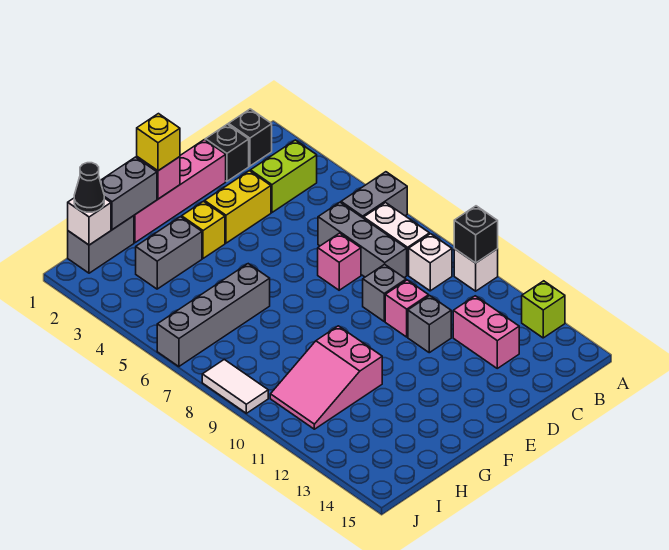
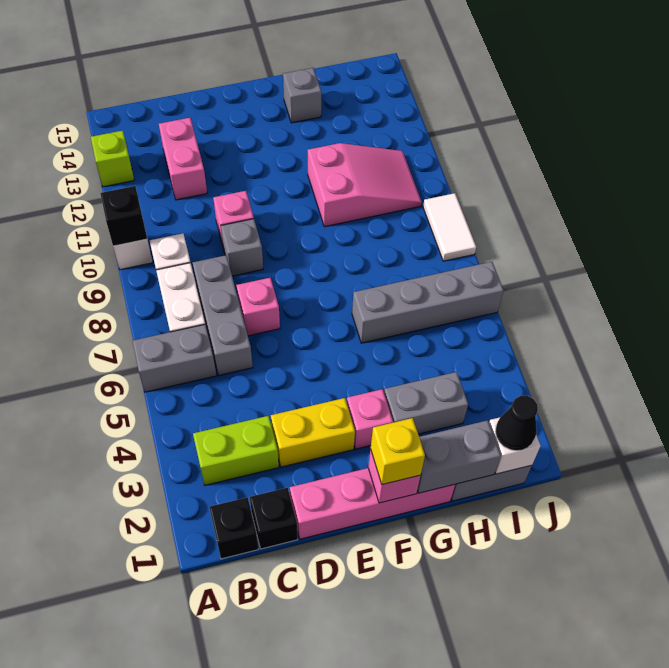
grey 1x1 brick [408,296,451,353] -> grey 1x1 brick moved to [283,68,321,123]
yellow 1x1 brick [182,201,225,258] -> pink 1x1 brick [347,389,393,449]

